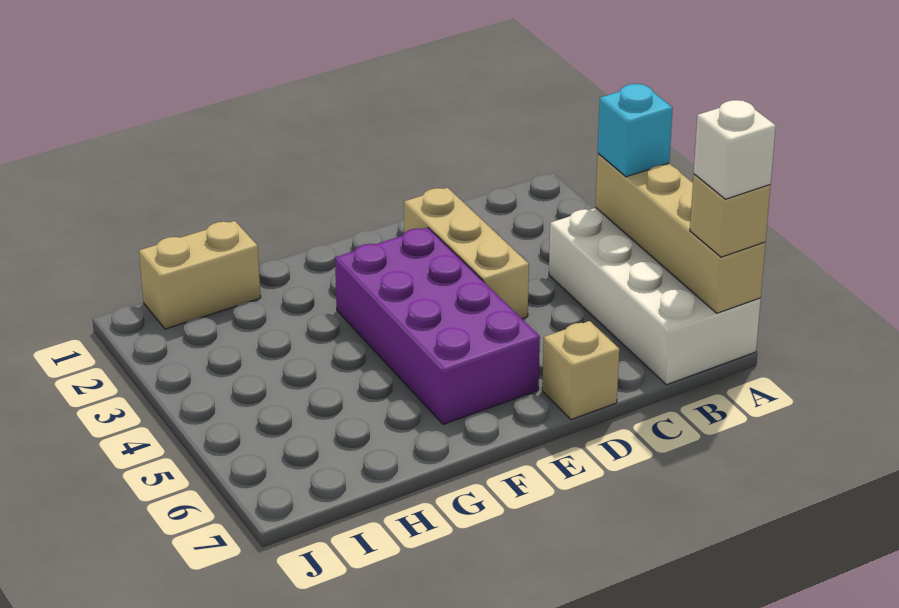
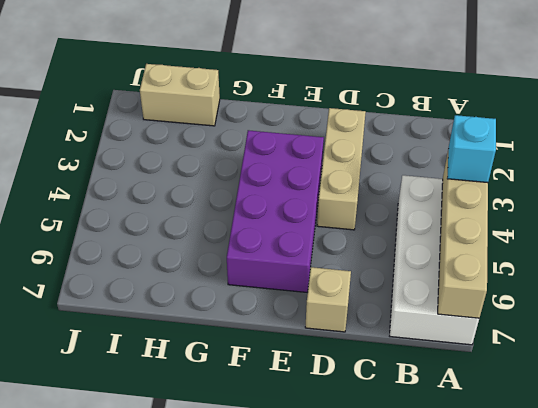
tan 1x1 brick [690,174,771,257] -> none
white 1x1 brick [694,100,776,199] -> none

